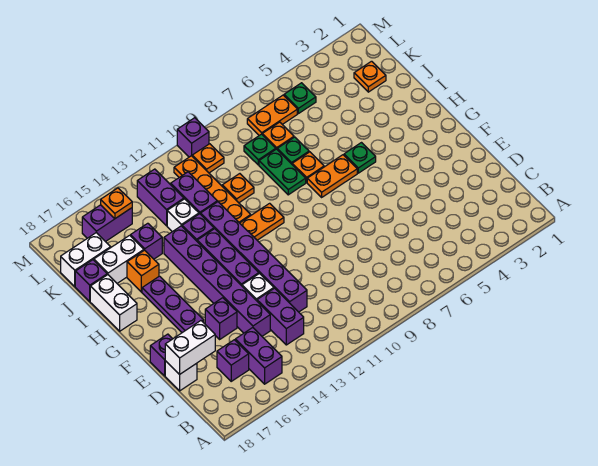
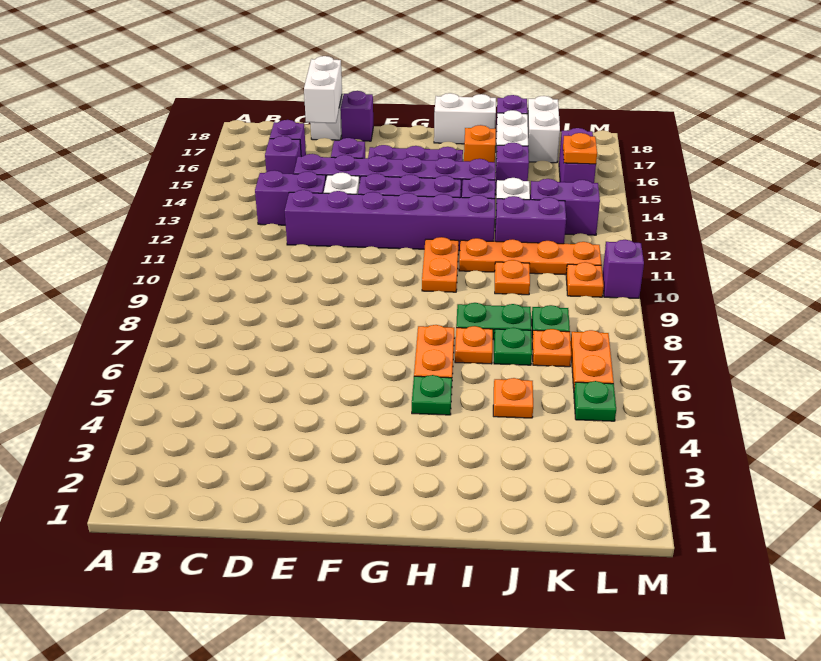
purple 1x2 brick [235,328,282,384] -> purple 1x1 brick [265,136,301,174]
orange 1x1 plate [354,61,386,92] -> orange 1x1 plate moved to [493,378,533,418]

